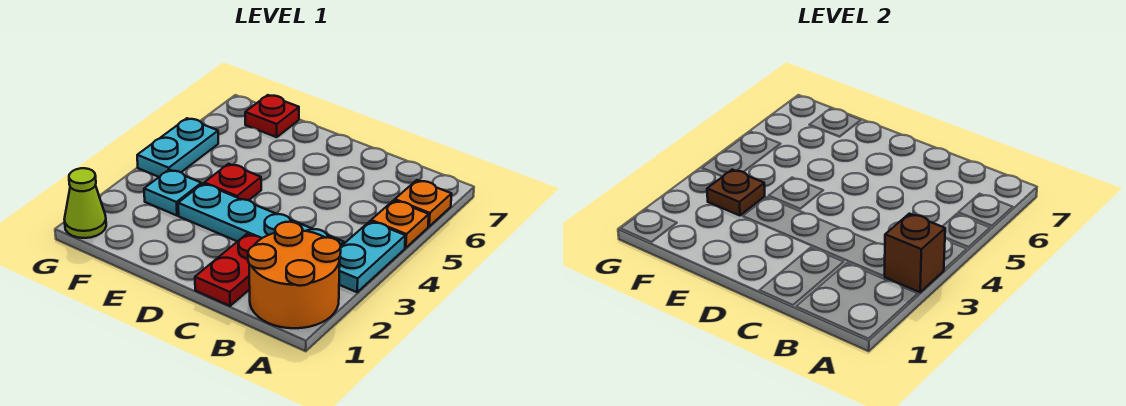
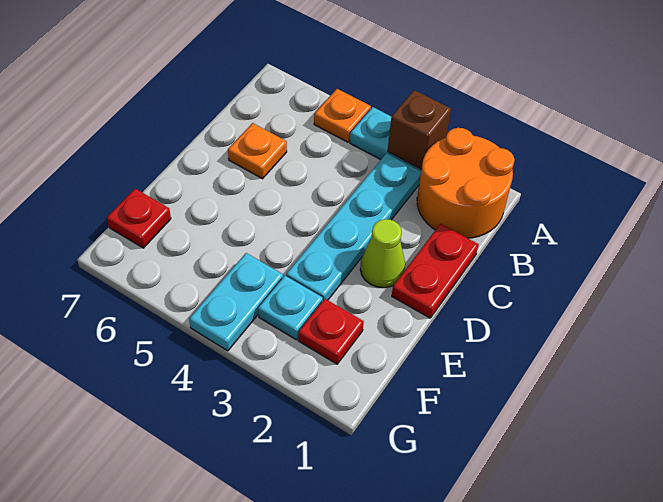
orange 1x1 plate [395,180,452,226] -> orange 1x1 plate moved to [228,123,287,179]
red 1x2 plate [195,234,262,306] -> red 1x2 plate turned to [392,224,479,318]
red 1x1 plate [204,164,261,200] -> red 1x1 plate moved to [298,299,364,364]
brown 1x1 plate [707,170,765,216] -> none
lime 1x1 cone [64,168,106,238] -> lime 1x1 cone moved to [360,219,405,288]
cyan 1x2 plate [137,118,218,177] -> cyan 1x2 plate turned to [189,253,283,351]

